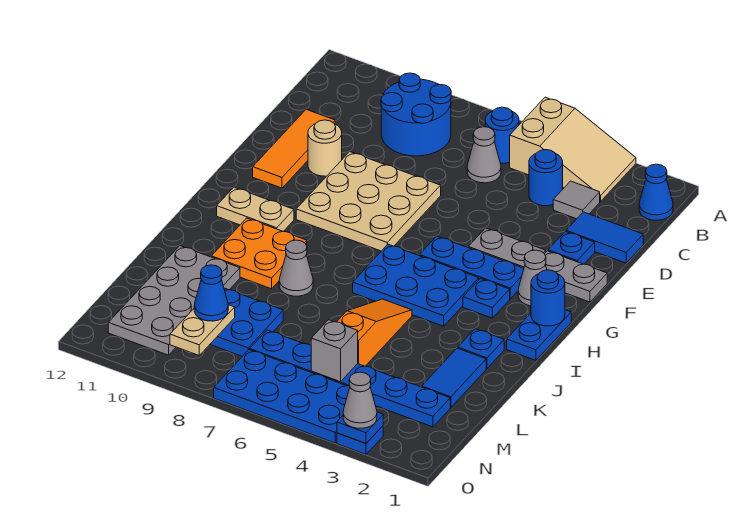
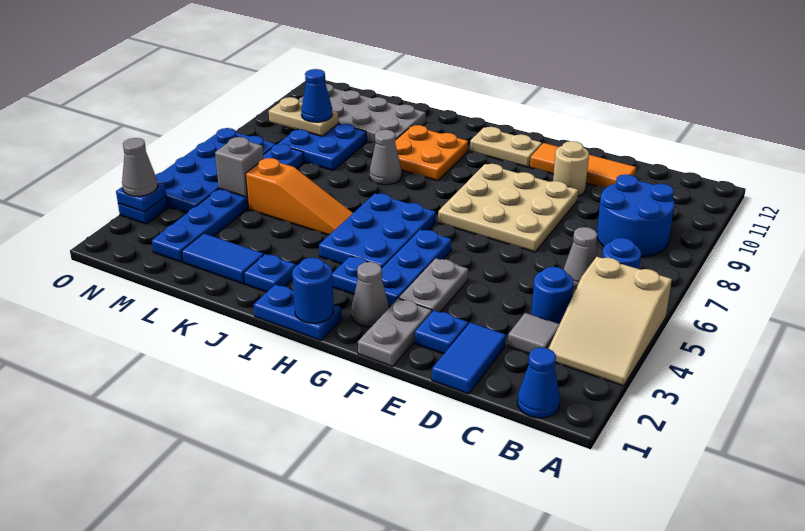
tan 1x2 plate [217,187,294,231] -> tan 1x2 plate turned to [470,127,542,167]

